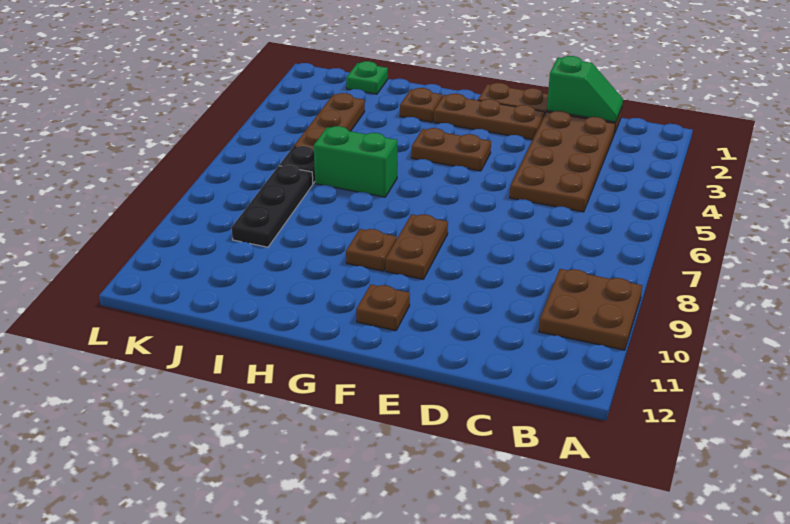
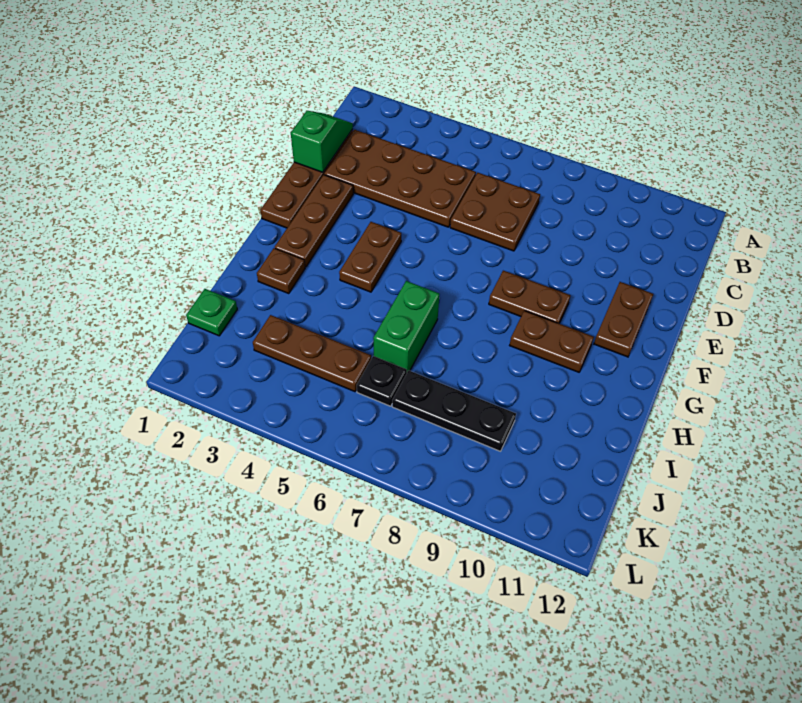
brown 2x2 plate [539,269,642,350] -> brown 2x2 plate moved to [450,173,540,251]
brown 1x1 plate [356,285,410,331] -> brown 1x2 plate [594,282,653,357]
brown 1x1 plate [346,229,397,271] -> brown 1x2 plate [510,311,594,372]

